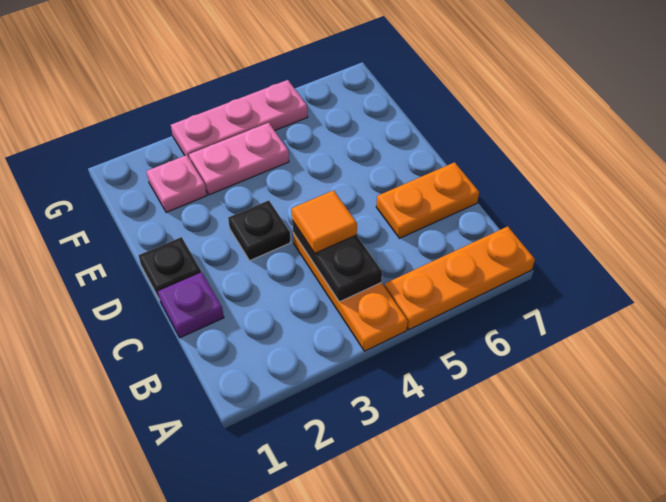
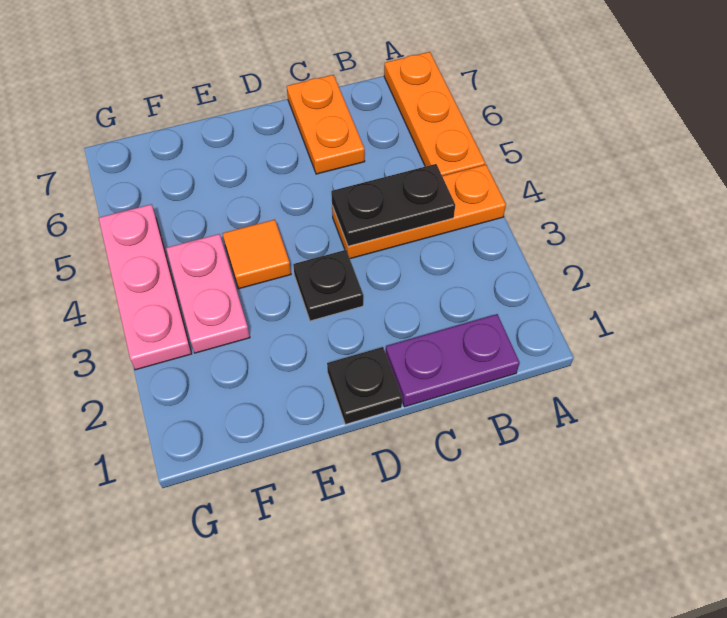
purple 1x1 plate [158,272,224,338] -> purple 1x2 plate [386,314,520,407]
orange 1x1 tile [292,190,357,253] -> orange 1x1 tile moved to [222,220,291,289]
pink 1x1 plate [146,155,207,212] -> none

